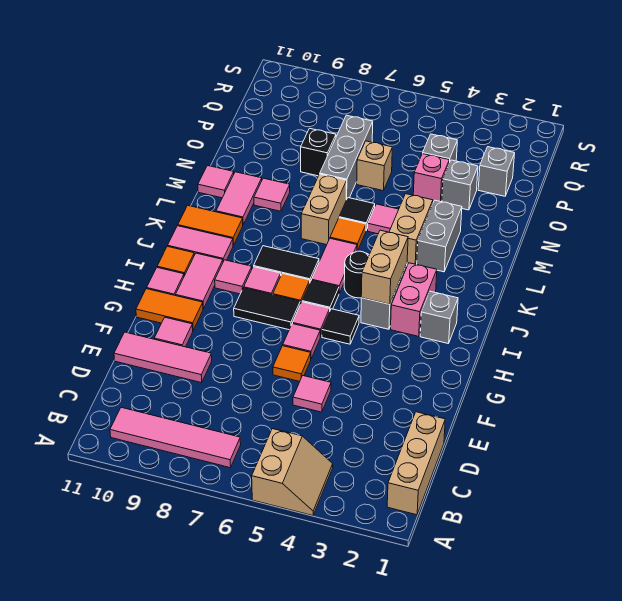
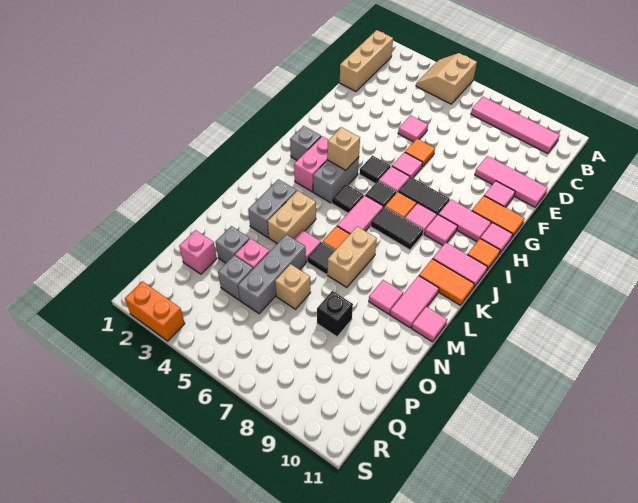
pink 1x2 tile [176,253,223,309] -> pink 1x2 tile turned to [438,200,491,242]
tan 1x2 brick [361,230,408,304] -> tan 1x1 brick [327,127,360,170]
black 1x1 round brick [344,251,369,298] -> black 1x1 tile [332,184,364,213]
grey 1x3 brick [320,115,373,200] -> grey 1x3 brick moved to [238,234,306,314]
grey 1x1 brick [478,147,515,196] -> pink 1x1 brick [179,230,217,274]
none -> orange 1x2 brick [125,281,185,341]

